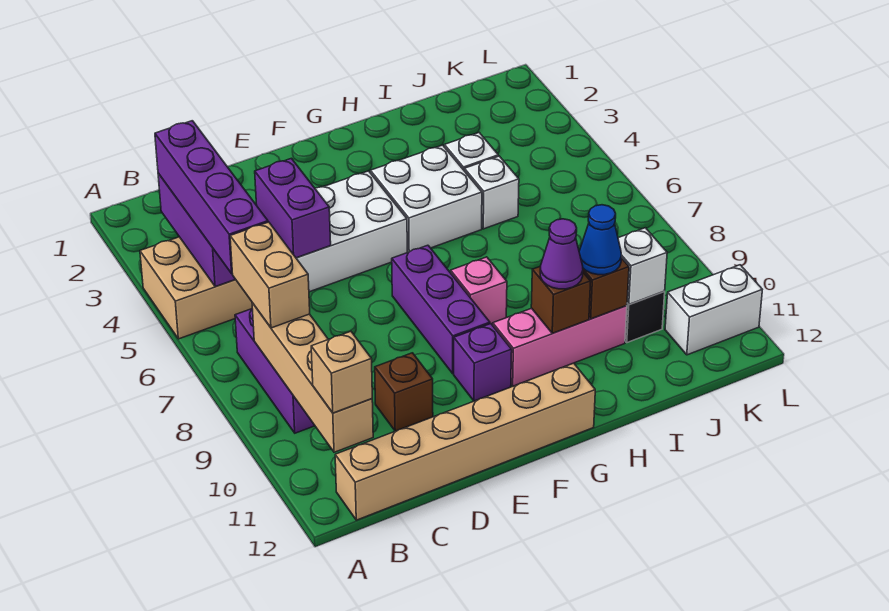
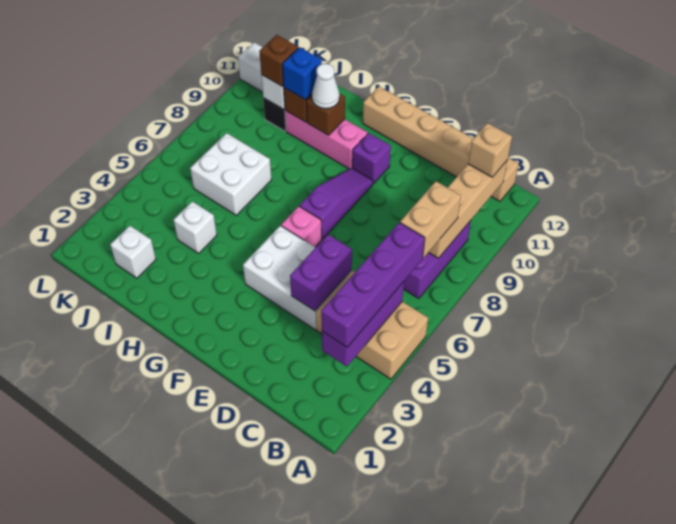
brown 1x1 brick [375,353,433,431] -> brown 1x1 brick moved to [259,35,298,87]
purple 1x3 brick [392,245,490,374] -> purple 1x3 slope [300,168,373,239]
white 2x2 brick [370,145,482,253] -> white 2x2 brick moved to [190,133,272,215]
pink 1x1 brick [451,257,507,324] -> pink 1x1 brick moved to [281,206,322,247]
purple 1x1 cone [540,219,583,289] -> white 1x1 cone [312,64,340,109]
white 1x1 brick [464,156,519,229] -> white 1x1 brick moved to [110,226,156,278]
blue 1x1 cone [579,205,621,275] -> blue 1x1 brick [282,47,322,100]

